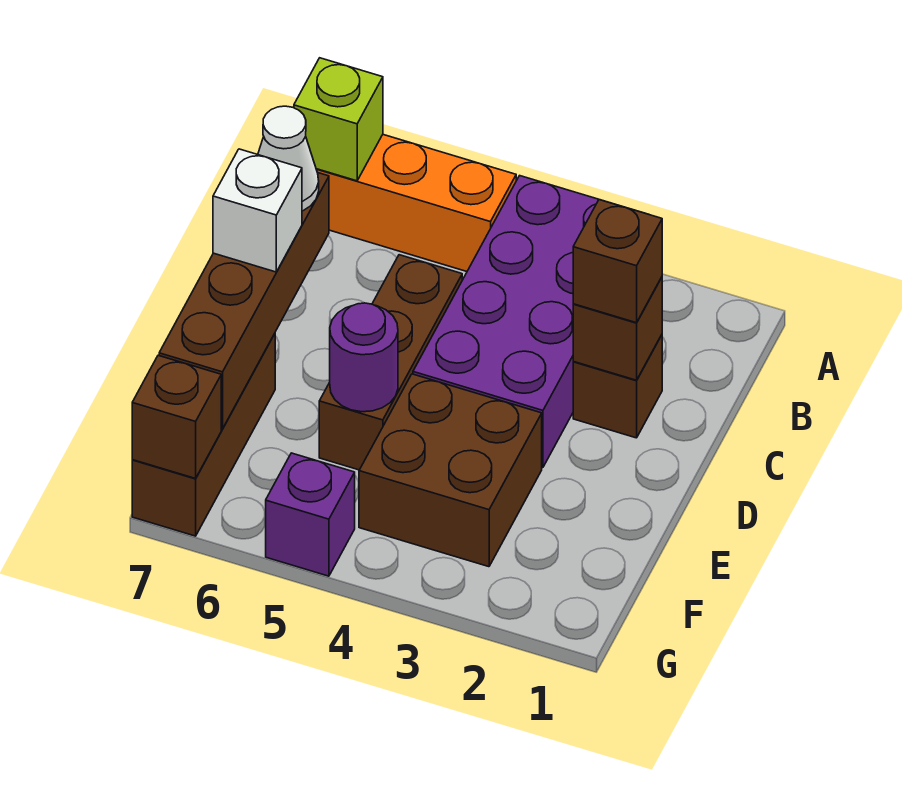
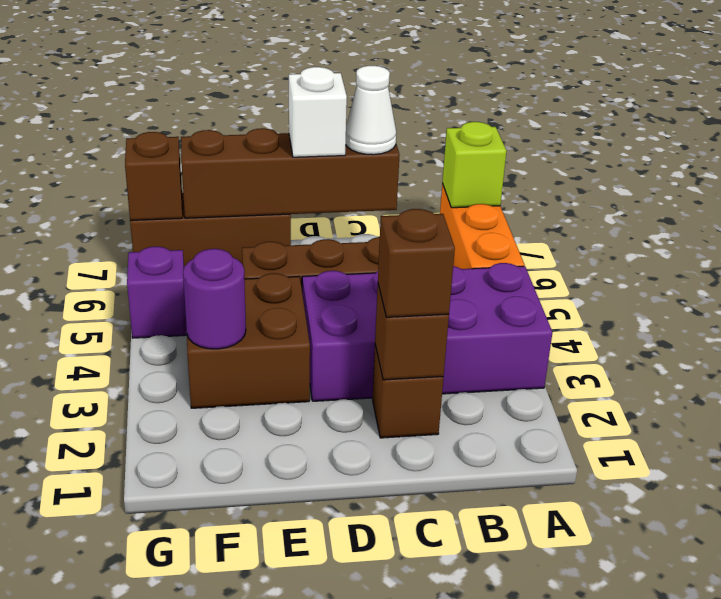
purple 1x1 round brick [330,303,398,412] -> purple 1x1 round brick moved to [183,249,246,349]

